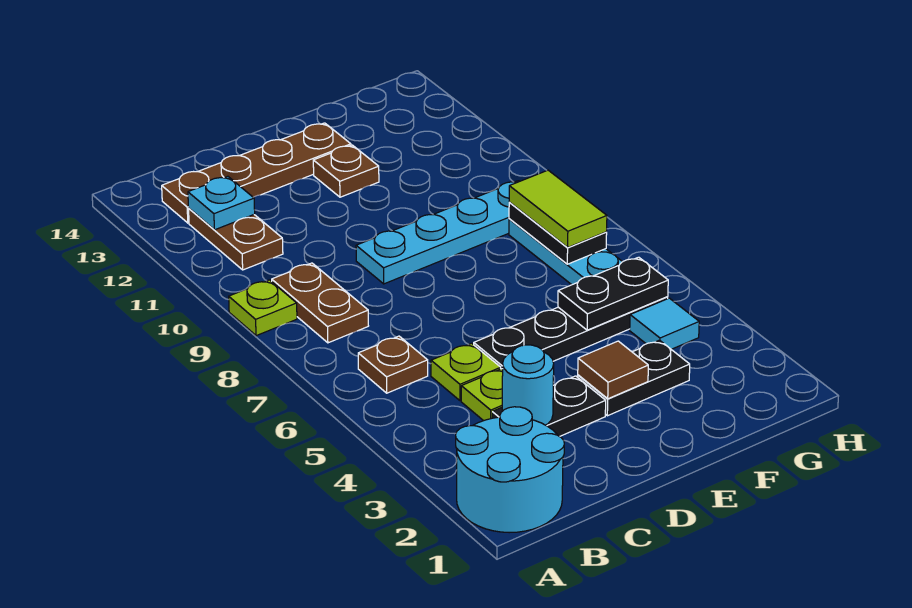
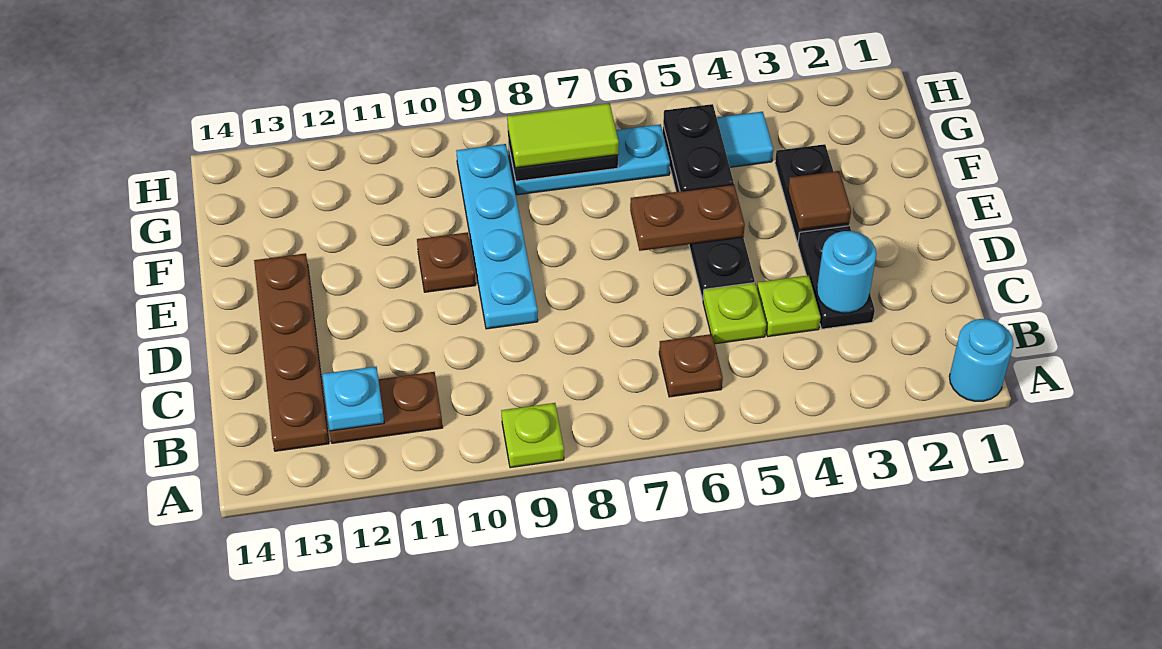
cyan 2x2 round brick [456,407,564,533] -> cyan 1x1 round brick [949,319,1013,401]
brown 1x2 plate [272,263,368,343] -> brown 1x2 plate moved to [630,185,745,251]
brown 1x1 plate [313,145,379,197] -> brown 1x1 plate moved to [417,232,476,292]

